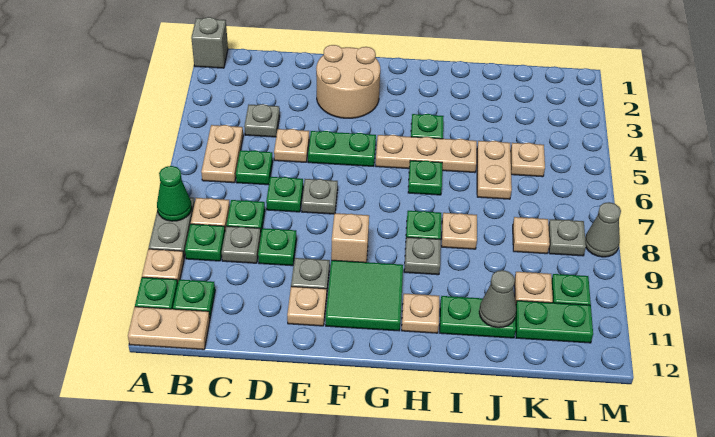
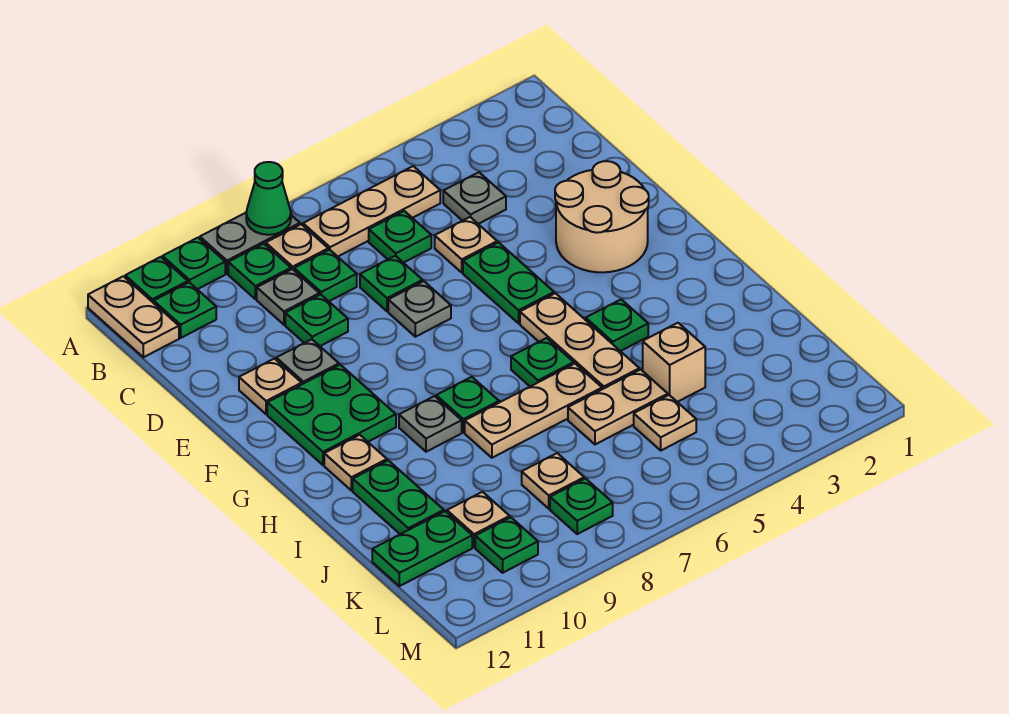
grey 1x1 brick [191,17,228,68] -> none
tan 1x1 plate [142,249,184,283] -> green 1x1 plate [163,238,225,289]
tan 1x2 plate [201,125,243,183] -> tan 1x3 plate [303,166,440,257]
tan 1x1 brick [331,213,369,262] -> tan 1x1 brick moved to [643,323,705,402]
green 2x2 tile [326,260,403,331] -> green 2x2 plate [267,365,396,465]
tan 1x1 plate [442,213,477,249] -> tan 1x3 plate [465,364,602,458]
grey 1x1 cone [479,270,516,328] -> none
green 1x2 plate [515,301,593,343] -> green 1x2 plate turned to [372,511,472,586]
grey 1x1 plate [548,219,586,256] -> green 1x1 plate [550,479,613,534]
grey 1x1 cone [585,202,621,257] -> none

